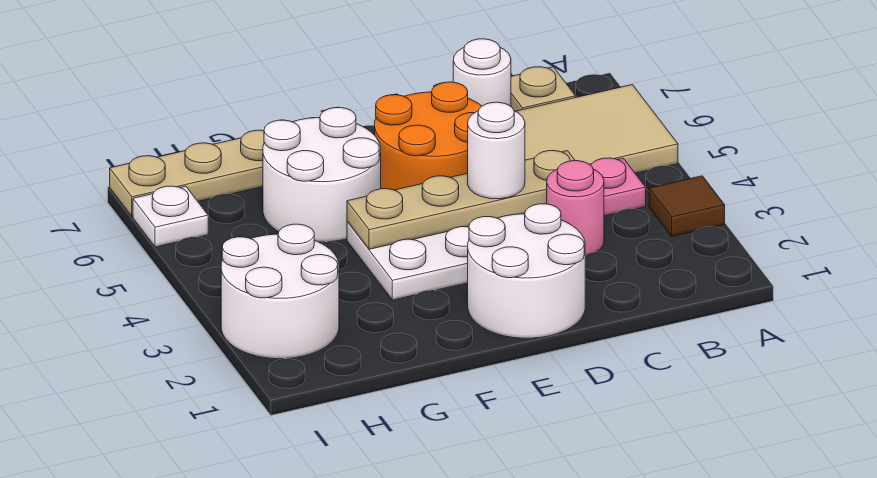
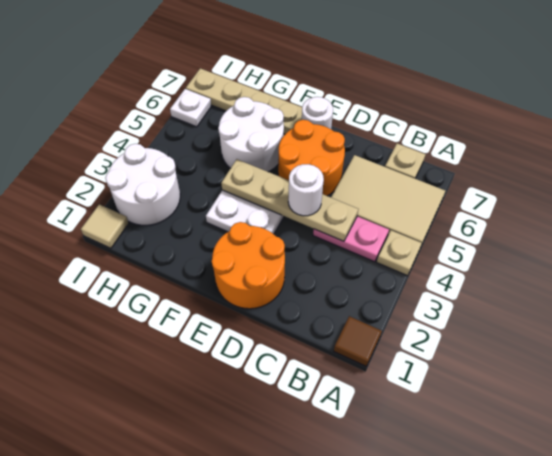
brown 1x1 tile [649,176,725,236] -> brown 1x1 tile moved to [334,316,382,366]
none -> tan 1x1 plate [377,230,422,276]
pink 1x1 round brick [547,161,604,255] -> none
white 1x1 round brick [453,39,511,106] -> white 1x1 round brick moved to [302,97,333,129]
white 2x2 round brick [468,204,585,338] -> orange 2x2 round brick [212,222,285,309]
none -> tan 1x1 tile [81,204,129,248]

